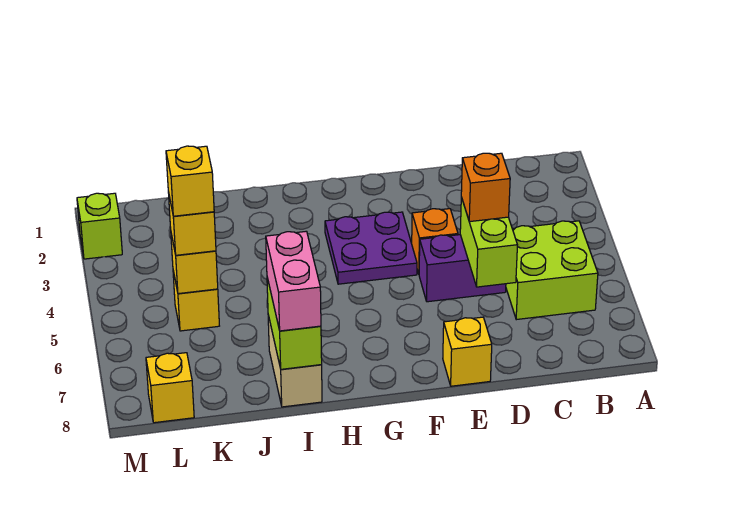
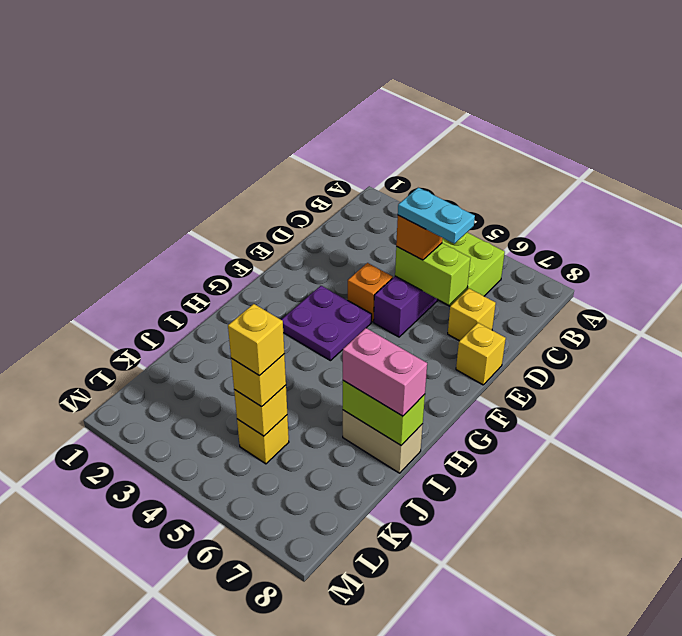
none -> cyan 1x2 plate [398,188,475,244]
yellow 1x1 brick [146,353,194,423] -> yellow 1x1 brick moved to [448,288,496,341]
lime 1x1 brick [77,193,122,259] -> none

